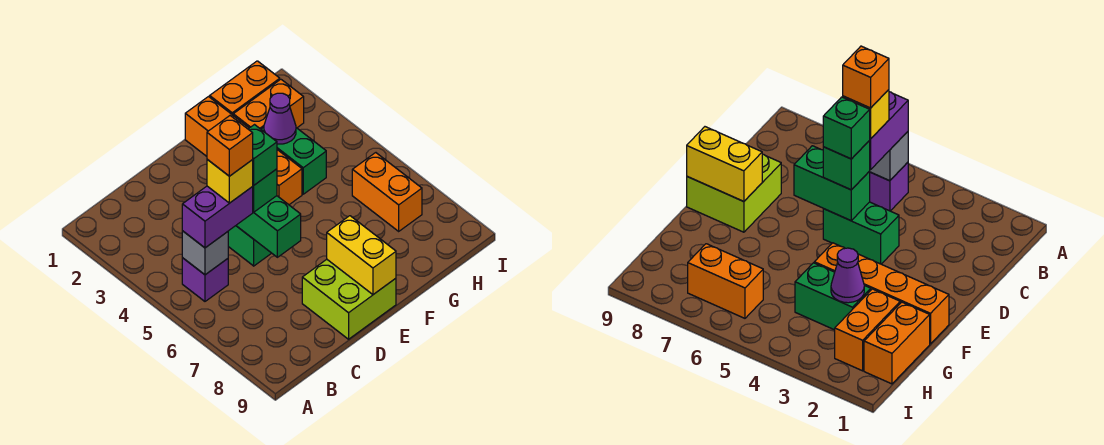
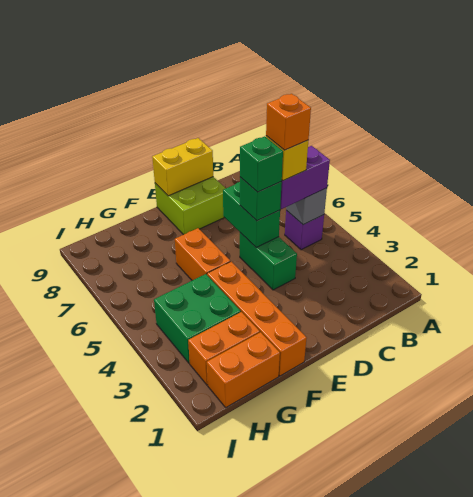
yellow 1x2 brick [327,216,396,294] -> yellow 1x2 brick turned to [152,138,213,196]
green 1x2 brick [261,127,326,194] -> green 2x2 brick [154,274,241,363]
purple 1x1 cone [264,93,296,144] -> none
orange 1x2 brick [352,153,422,231] -> orange 1x2 brick moved to [175,228,230,280]

